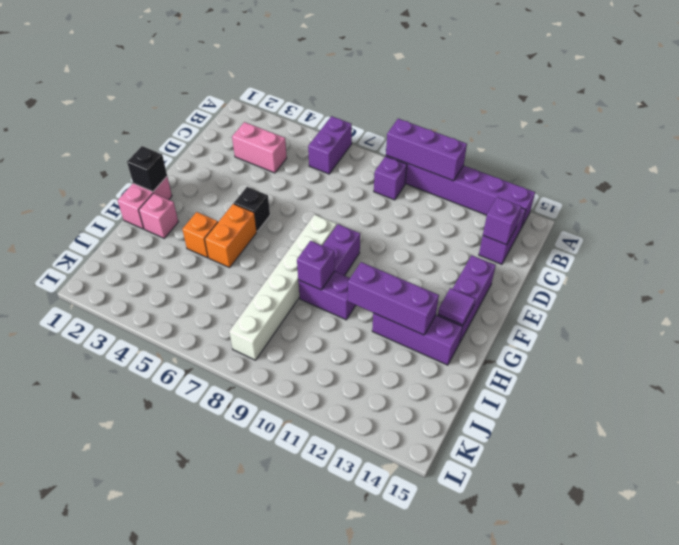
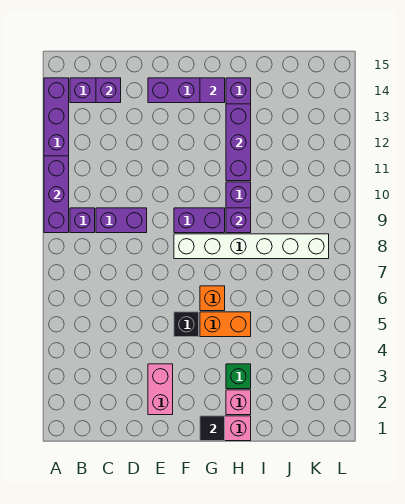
purple 1x2 brick [308,116,352,174] -> purple 1x2 brick moved to [96,208,147,233]
pink 1x2 brick [232,122,287,173] -> pink 1x2 brick moved to [148,364,173,415]
black 1x1 brick [127,146,167,192] -> black 1x1 tile [200,416,225,441]
none -> green 1x1 brick [226,364,251,389]
orange 1x1 brick [182,212,218,258] -> orange 1x1 brick moved to [200,286,225,311]

